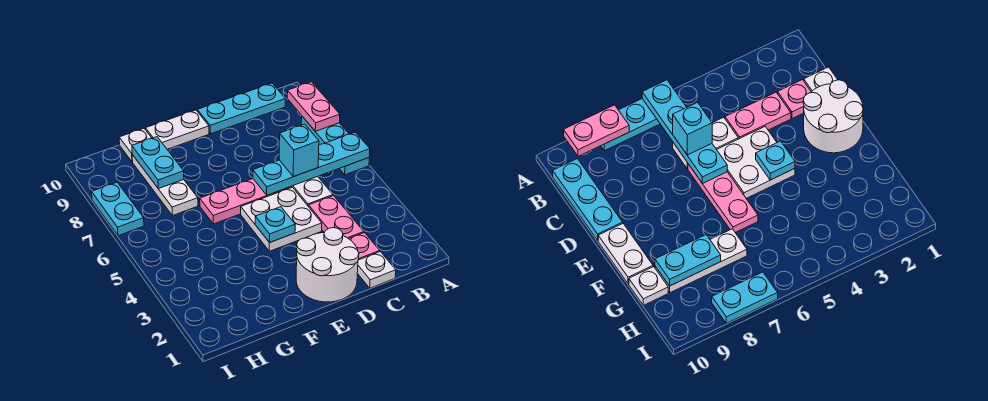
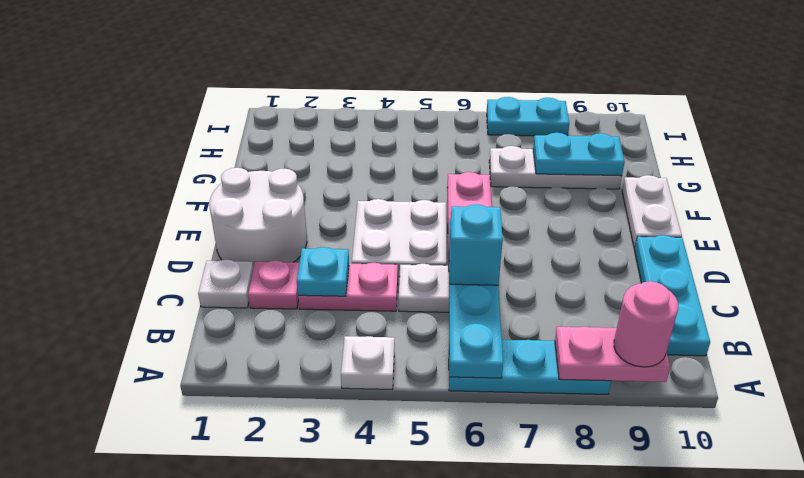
none -> pink 1x1 round brick [614,281,678,367]
cyan 1x1 plate [255,207,295,243] -> cyan 1x1 plate moved to [297,247,349,296]
white 1x1 plate [119,128,152,162] -> white 1x1 plate moved to [341,336,394,389]

